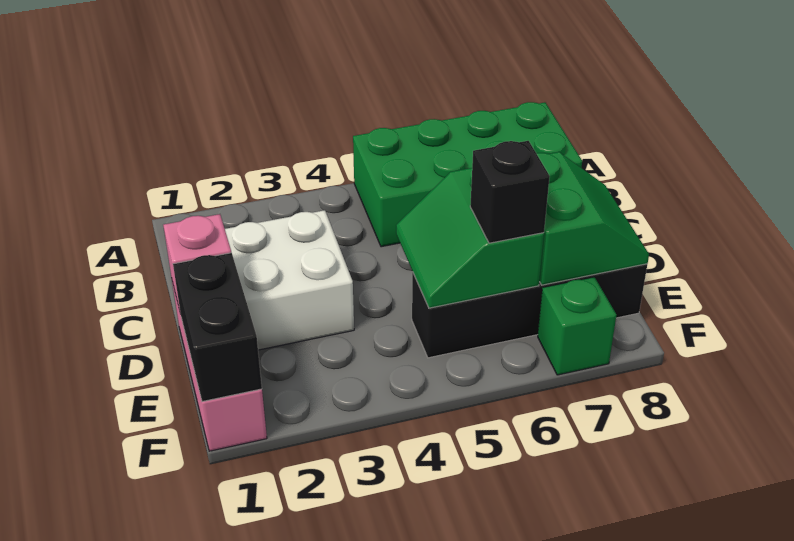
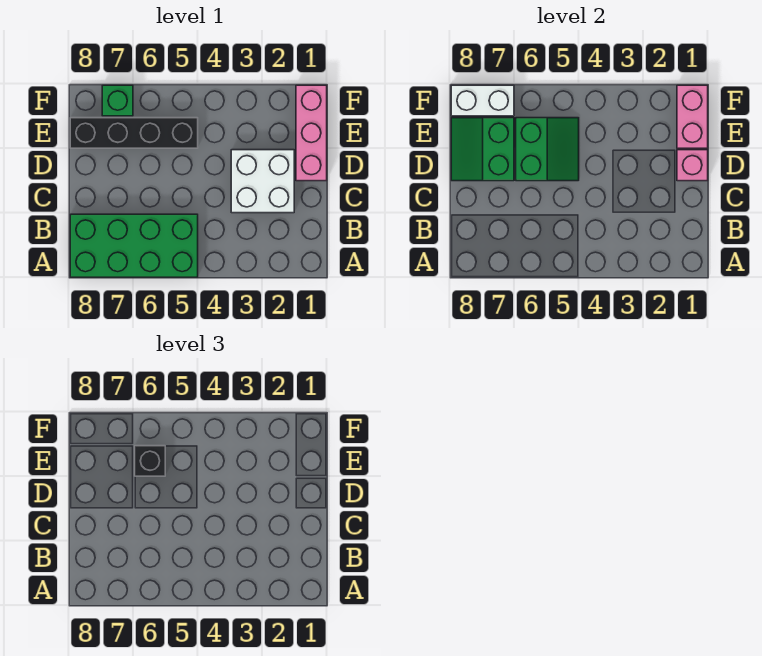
black 1x2 brick [173,253,262,402] -> pink 1x2 brick [677,85,708,148]
none -> white 1x2 brick [451,85,514,116]

